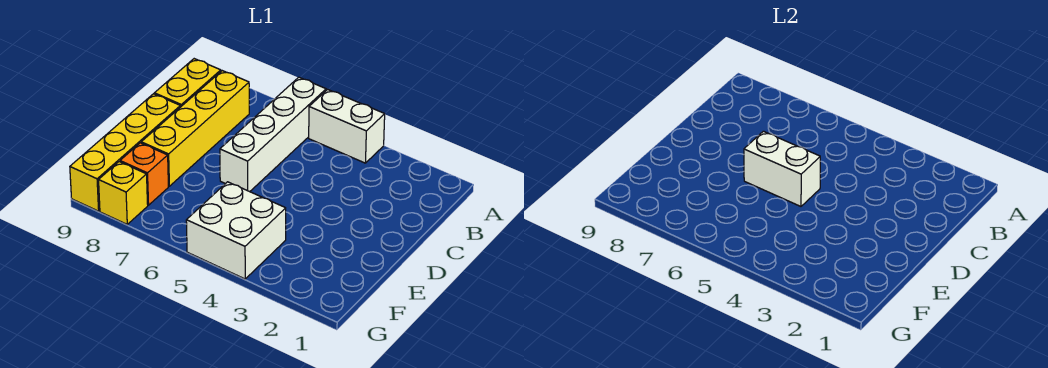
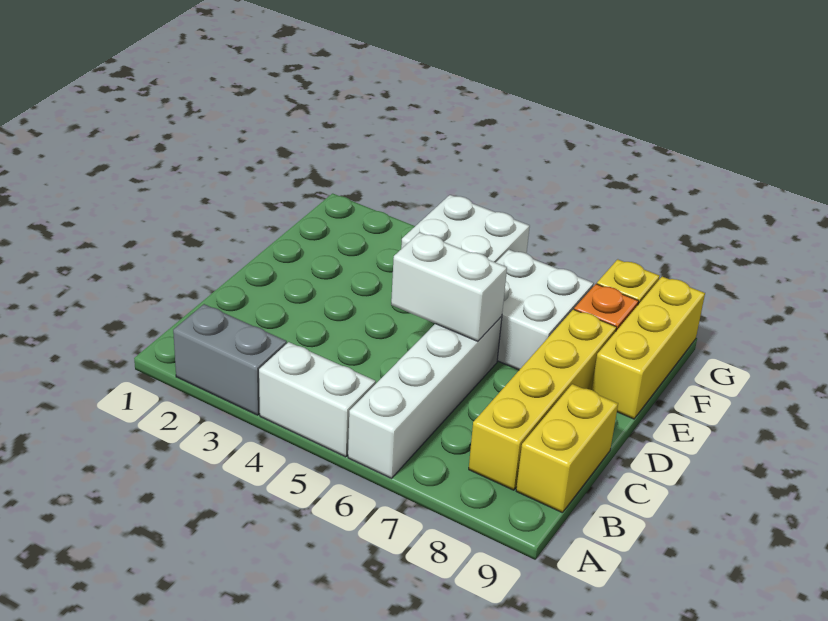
none -> grey 1x2 brick [173,304,287,415]
yellow 1x4 brick [70,94,180,211] -> yellow 1x3 brick [592,277,705,419]
none -> white 2x2 brick [496,250,594,370]

